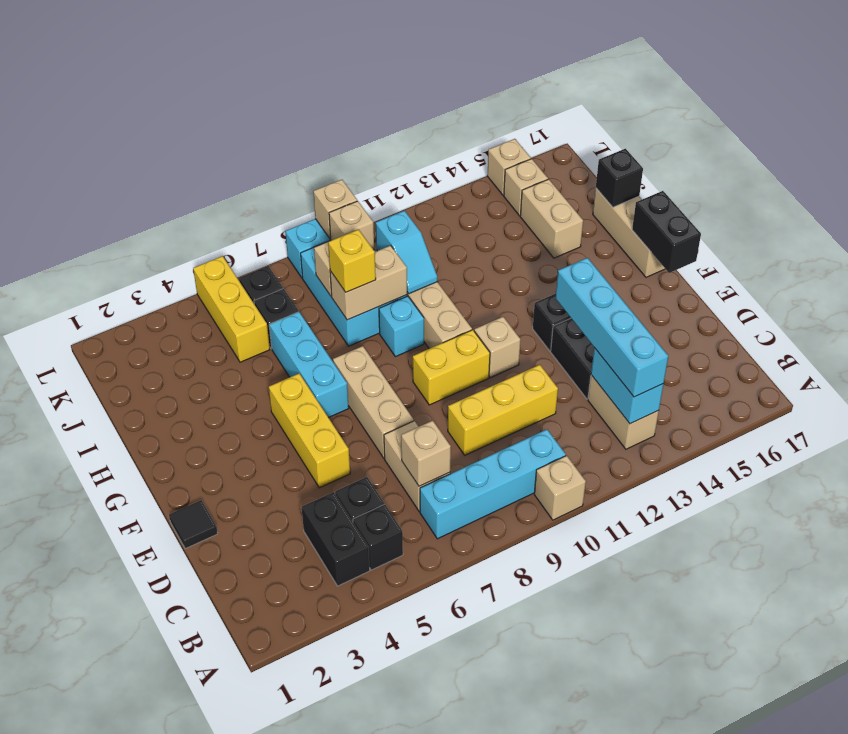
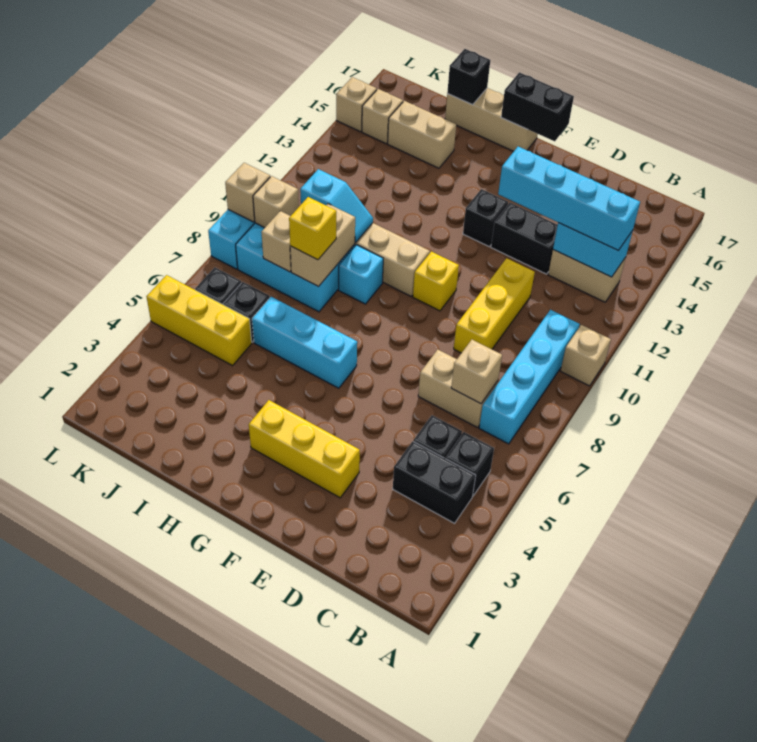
black 1x1 tile [169,500,218,549] -> none
yellow 1x3 brick [269,374,350,488] -> yellow 1x3 brick moved to [249,400,360,498]
tan 1x3 brick [333,346,414,458] -> none
yellow 1x2 brick [413,330,490,405] -> yellow 1x1 brick [413,251,459,311]
tan 1x1 brick [474,317,521,378] -> none

